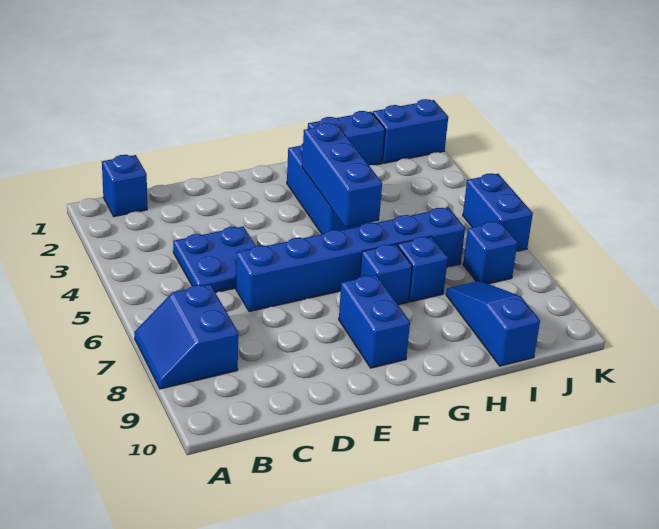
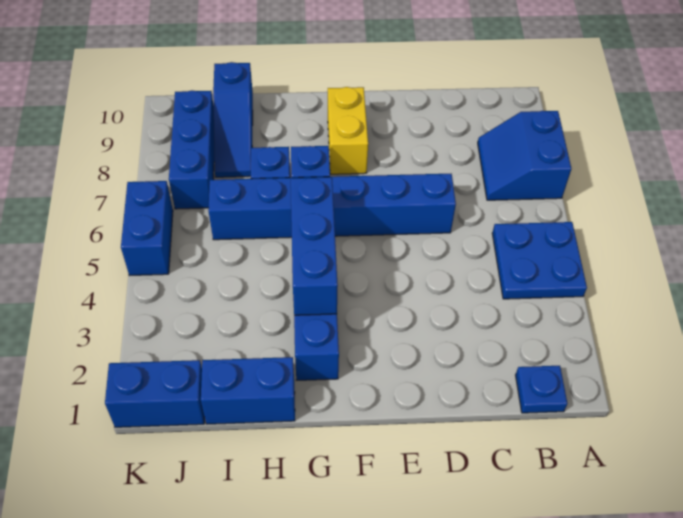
blue 2x2 slope [134,284,238,389] -> blue 2x2 slope turned to [478,111,571,200]
blue 1x1 brick [102,155,147,217] -> blue 1x1 plate [516,366,567,413]
blue 2x2 plate [173,227,256,293] -> blue 2x2 plate moved to [492,222,587,299]
blue 1x2 brick [339,275,410,368] -> yellow 1x2 brick [328,87,368,174]
blue 1x1 brick [463,221,517,284] -> blue 1x3 brick [169,90,214,209]

